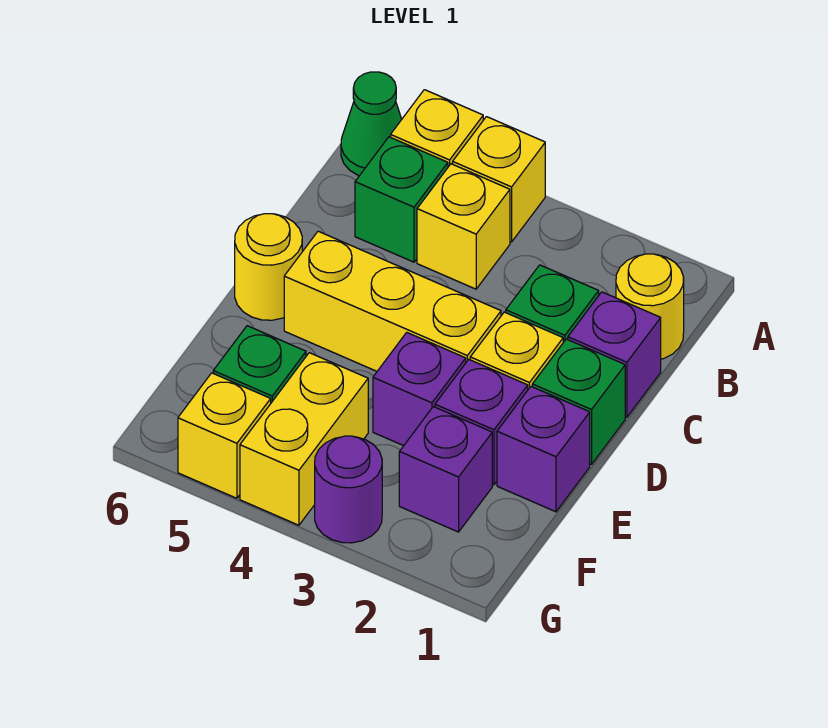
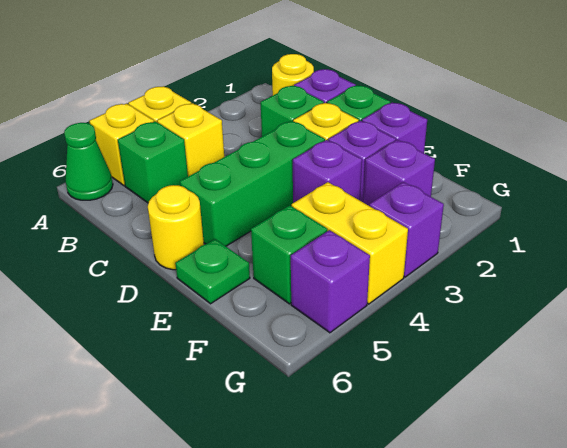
yellow 1x3 brick [284,231,501,371] -> green 1x3 brick [180,121,325,246]
none -> green 1x1 plate [175,239,250,304]
purple 1x1 round brick [315,436,382,543] -> purple 1x1 brick [369,182,444,277]
yellow 1x1 brick [178,373,271,498] -> purple 1x1 brick [291,230,370,333]

